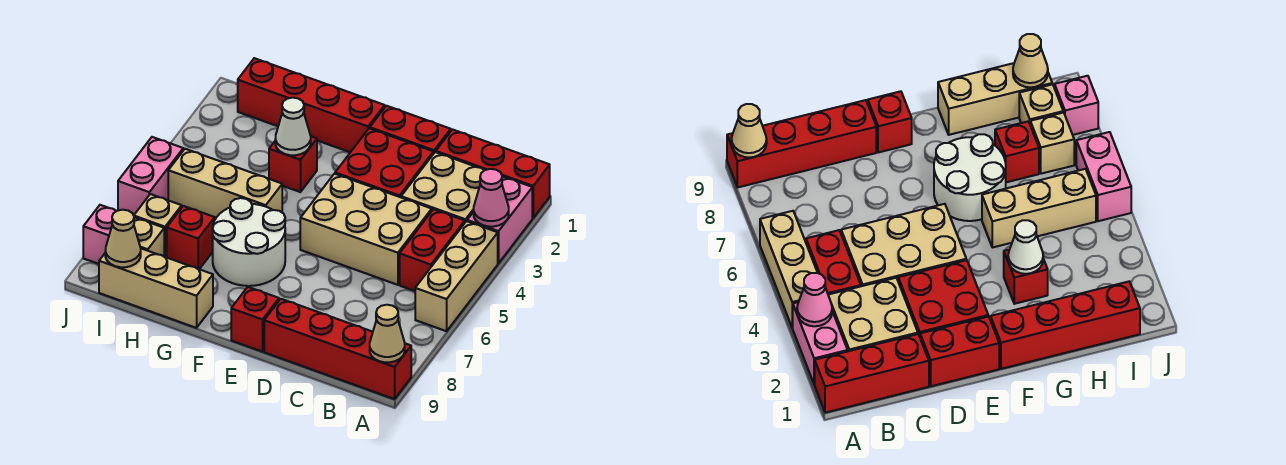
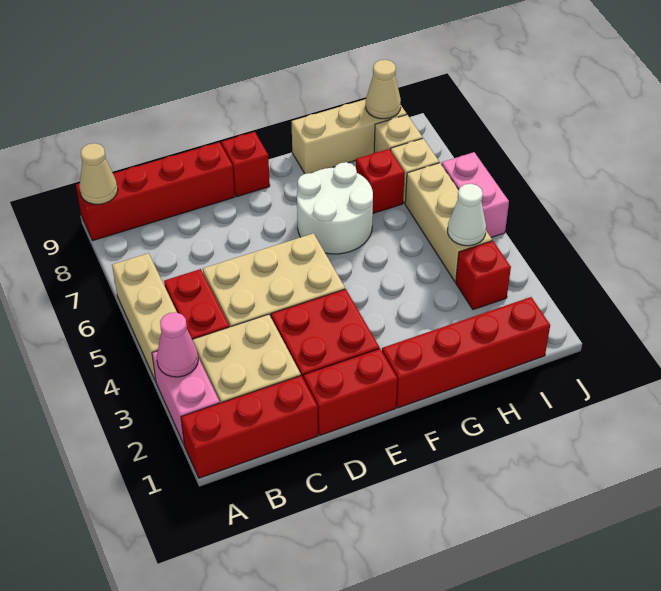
red 1x1 brick [269,136,317,192] -> red 1x1 brick moved to [456,241,511,310]
white 1x1 cone [275,98,311,155] -> white 1x1 cone moved to [448,184,486,246]
tan 1x3 brick [168,149,282,219] -> tan 1x3 brick turned to [405,163,492,282]
pink 1x1 brick [83,205,116,264] -> none

